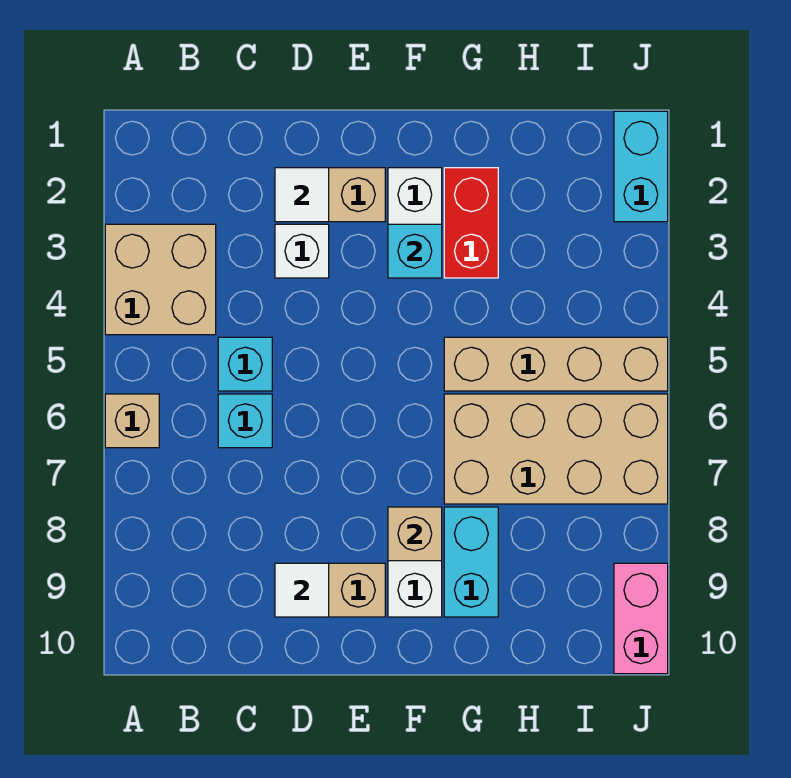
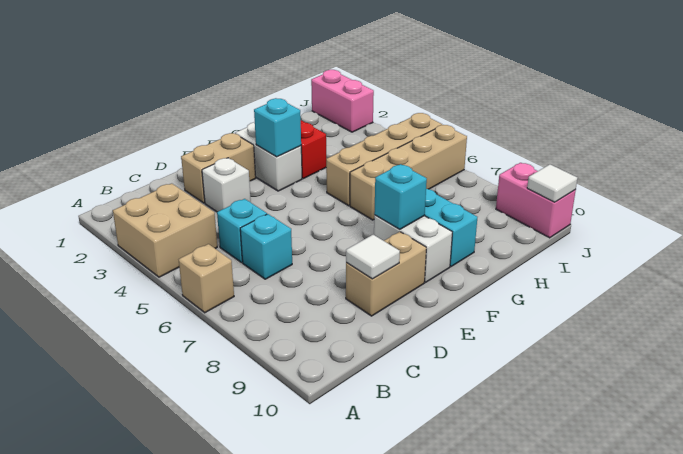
white 1x1 tile [275,168,329,222] -> white 1x1 tile moved to [527,164,577,202]
tan 1x1 brick [388,507,442,561] -> cyan 1x1 brick [374,164,427,230]
tan 2x4 brick [444,394,668,504] -> tan 1x4 brick [350,125,467,220]
cyan 1x2 brick [614,111,668,222] -> pink 1x2 brick [311,70,374,132]

